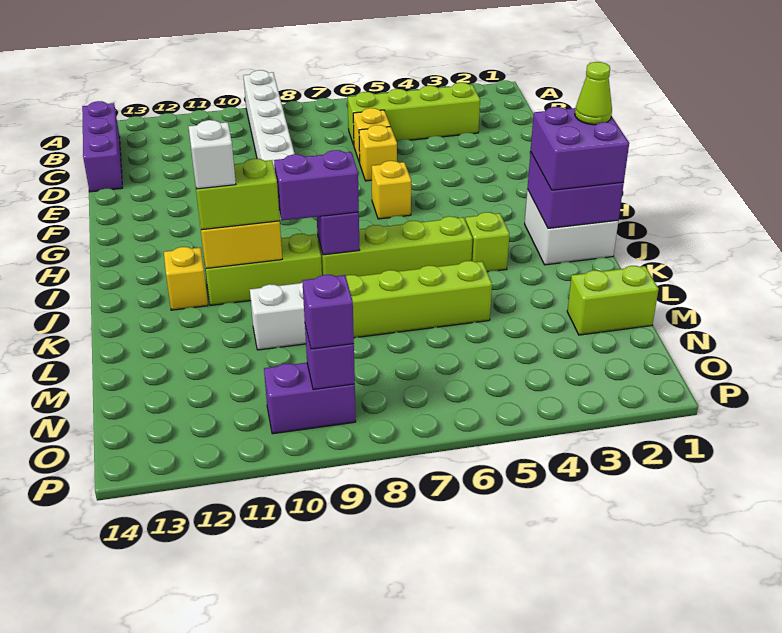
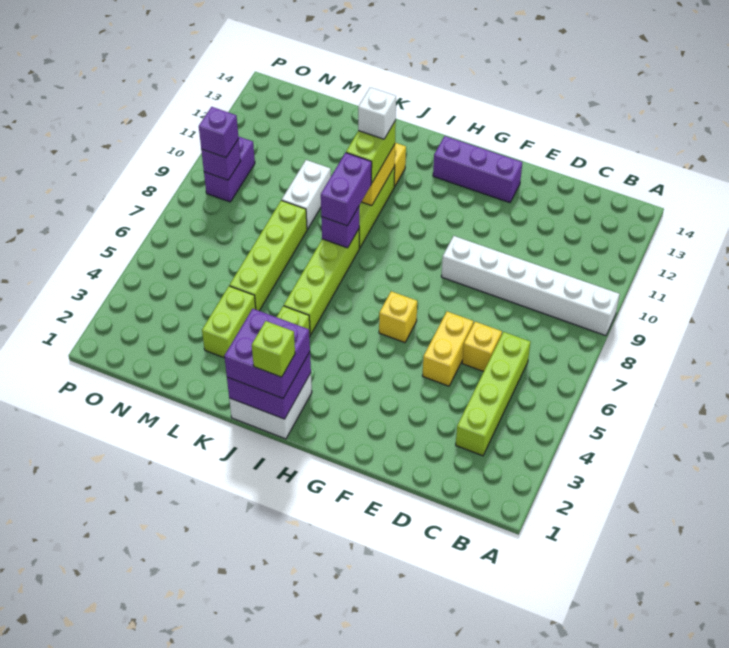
purple 1x3 brick [82,101,122,192] -> purple 1x3 brick moved to [433,136,522,203]
yellow 1x1 brick [359,125,397,181] -> yellow 1x2 brick [423,312,474,386]
lime 1x1 cone [575,62,612,125] -> lime 1x1 brick [252,321,295,377]
lime 1x2 brick [567,266,659,335] -> lime 1x2 brick moved to [202,286,256,358]

